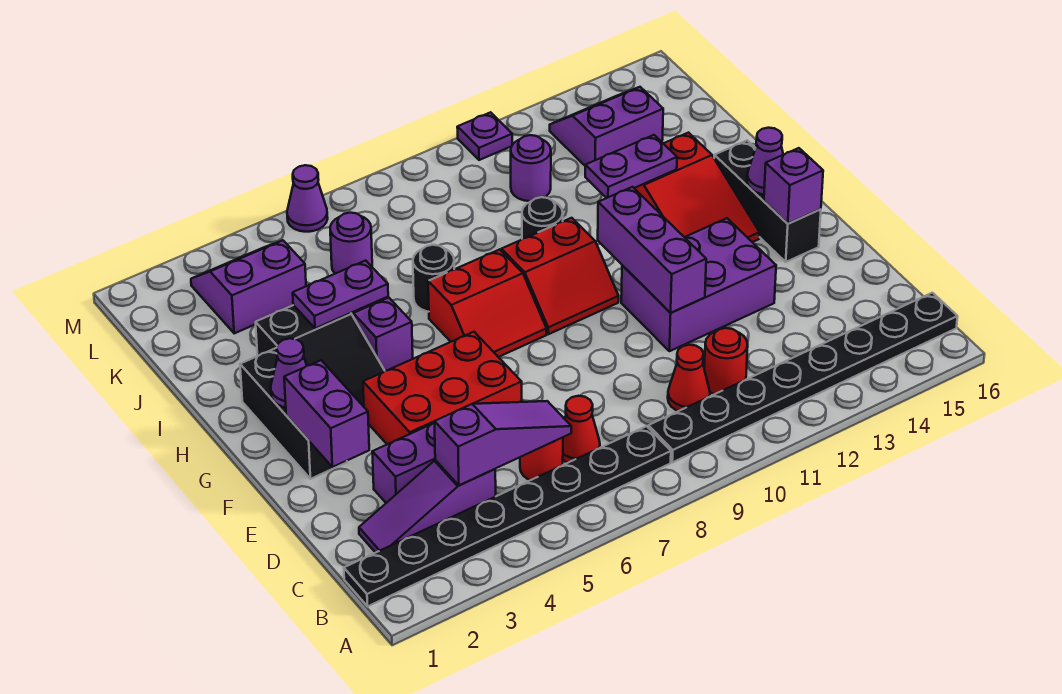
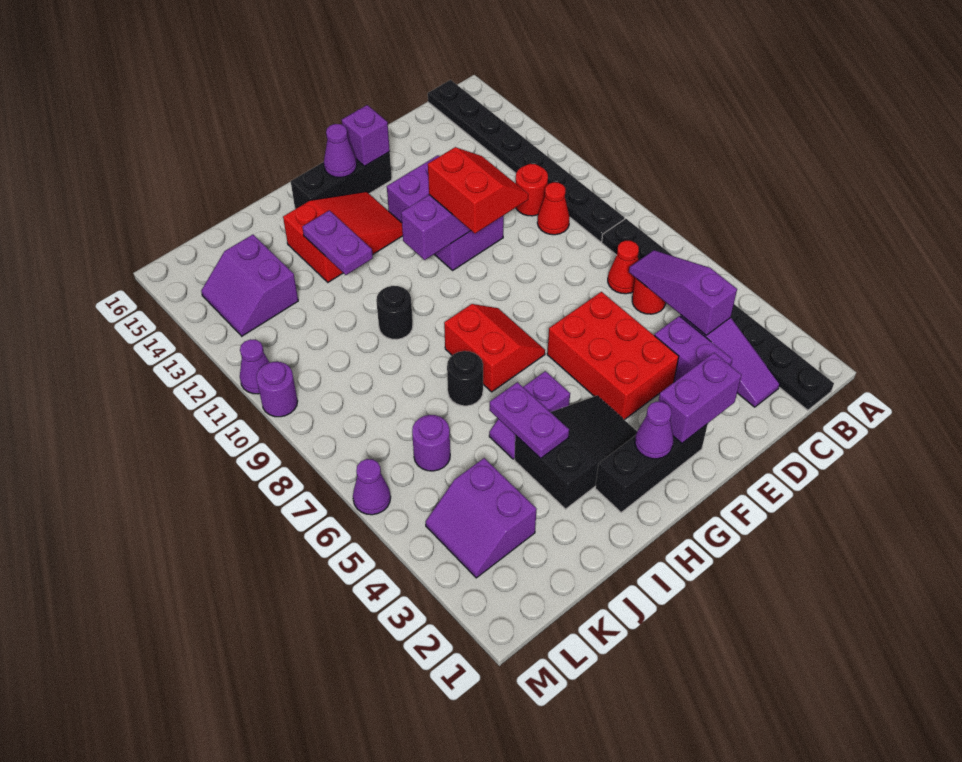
red 2x2 slope [501,218,619,334] -> red 2x2 slope moved to [428,147,528,233]
purple 1x1 round brick [511,135,551,201] -> purple 1x1 round brick moved to [256,362,298,417]
purple 1x1 plate [457,112,512,160] -> purple 1x1 cone [240,339,270,394]

